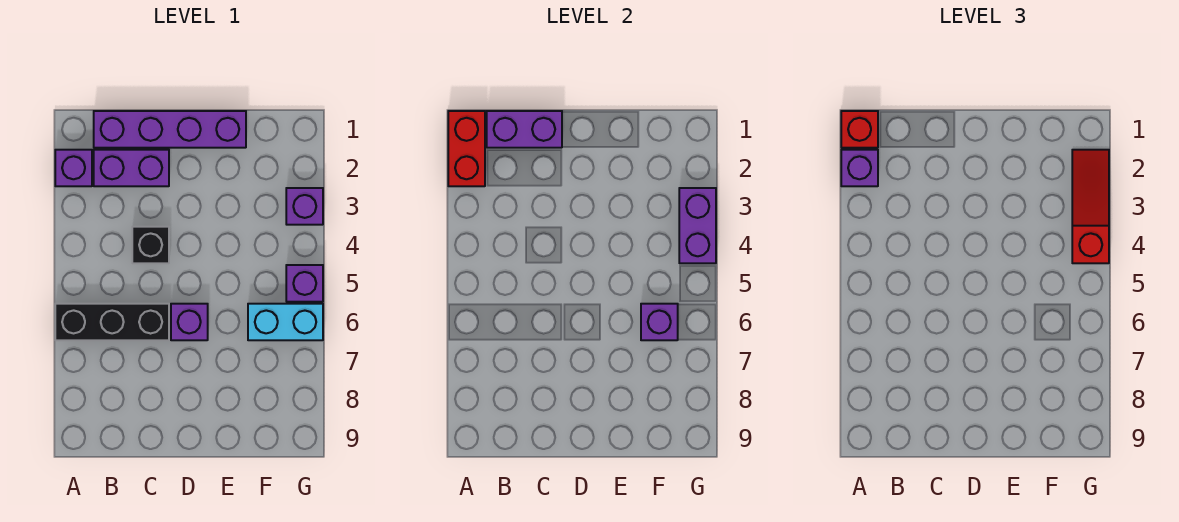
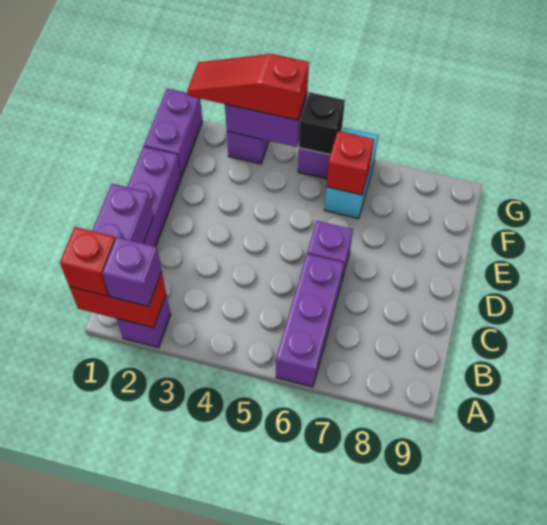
black 1x3 brick [55,304,169,340] -> purple 1x3 brick [276,254,344,387]
purple 1x2 brick [94,150,169,186] -> purple 1x2 brick moved to [144,89,203,177]
black 1x1 brick [132,227,169,263] -> black 1x1 brick moved to [299,92,345,155]
purple 1x1 brick [641,304,678,340] -> red 1x1 brick [327,131,374,195]

